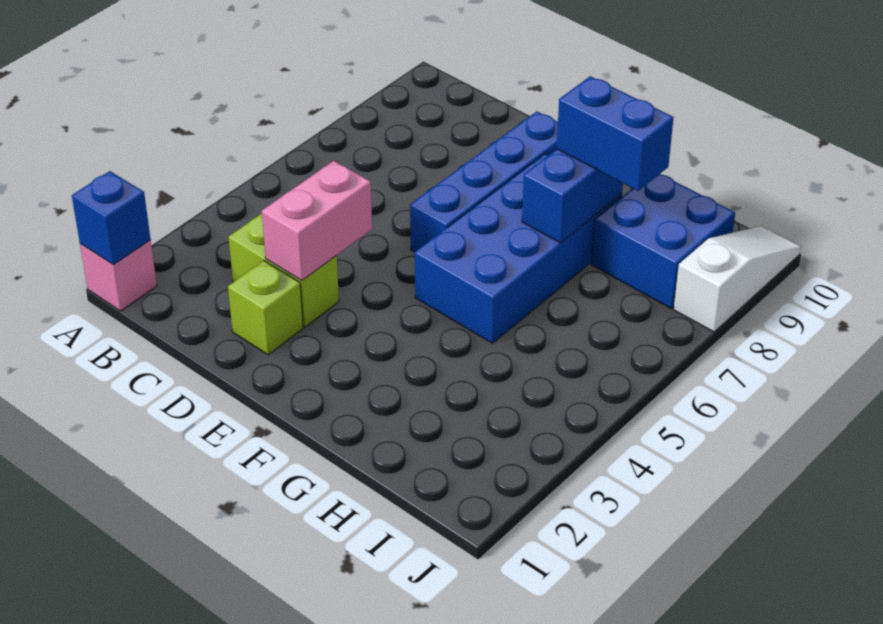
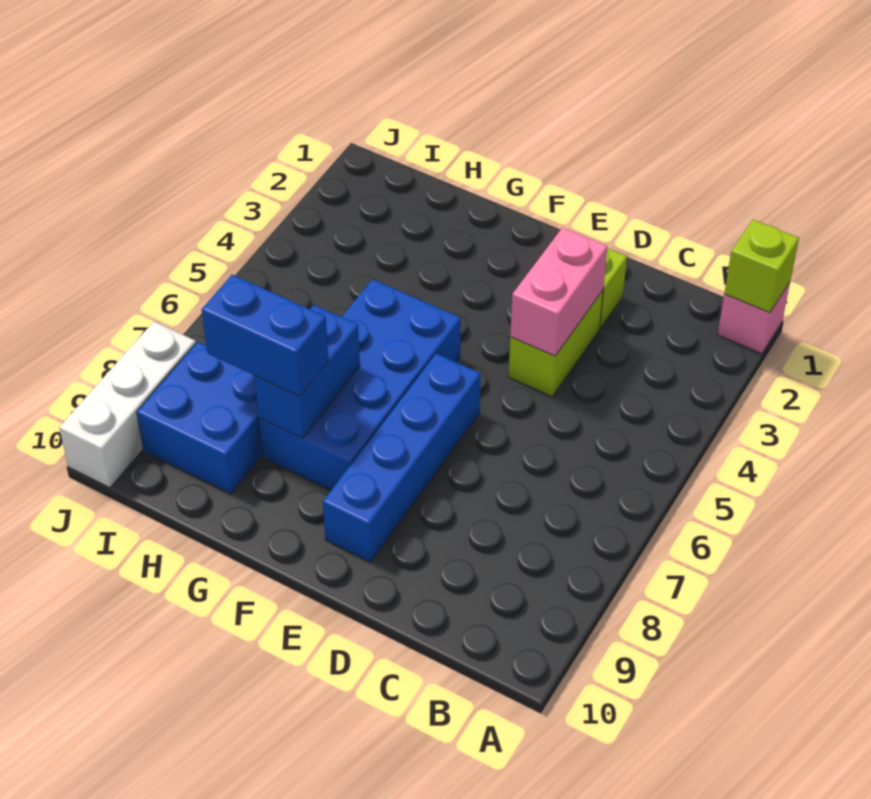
blue 1x1 brick [72,171,151,265] -> lime 1x1 brick [724,220,799,313]
lime 1x2 brick [229,214,339,327] -> lime 1x2 brick turned to [509,290,603,397]
white 1x3 slope [674,226,801,332] -> white 1x3 brick [59,322,196,488]

